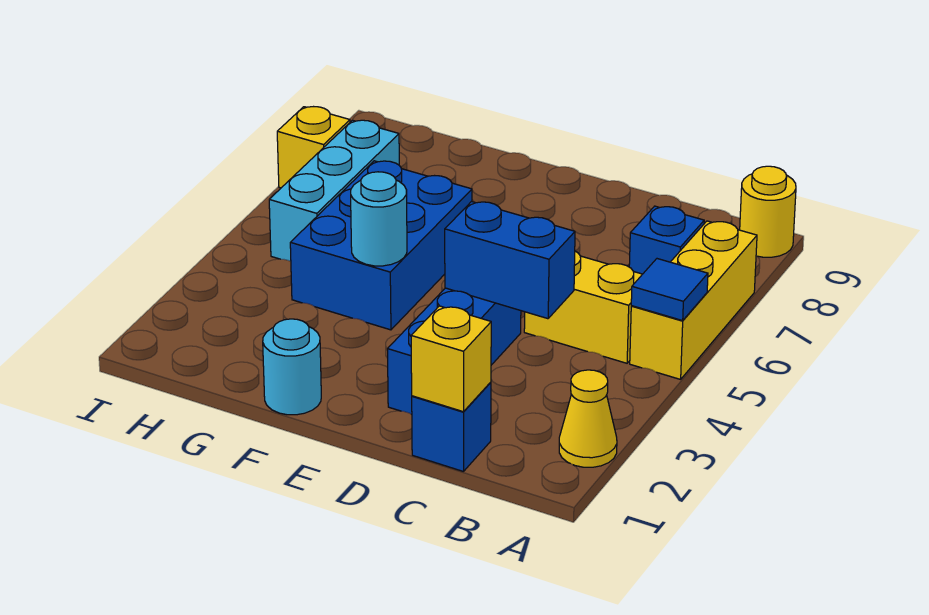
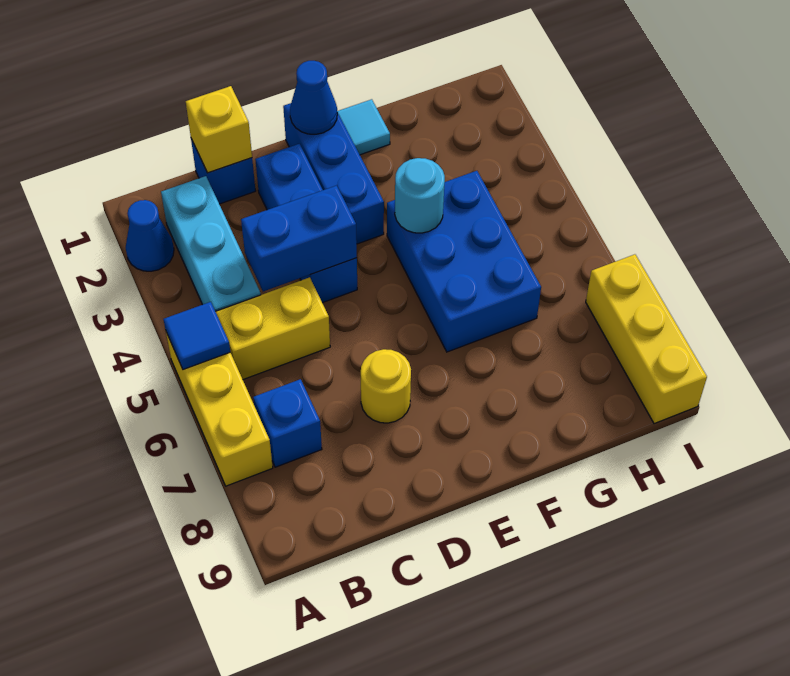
yellow 1x1 cone [559,370,617,467] -> blue 1x1 cone [126,200,174,271]
yellow 1x1 round brick [740,166,796,257] -> yellow 1x1 round brick moved to [361,349,411,423]
none -> blue 1x3 brick [283,103,384,244]
none -> blue 1x1 cone [290,61,337,134]
cyan 1x1 round brick [263,319,321,415] -> cyan 1x1 tile [337,99,390,155]
cyan 1x3 brick [269,120,399,261] -> cyan 1x3 brick moved to [161,176,261,311]
yellow 1x1 brick [277,107,350,188] -> yellow 1x3 brick [586,254,707,424]

